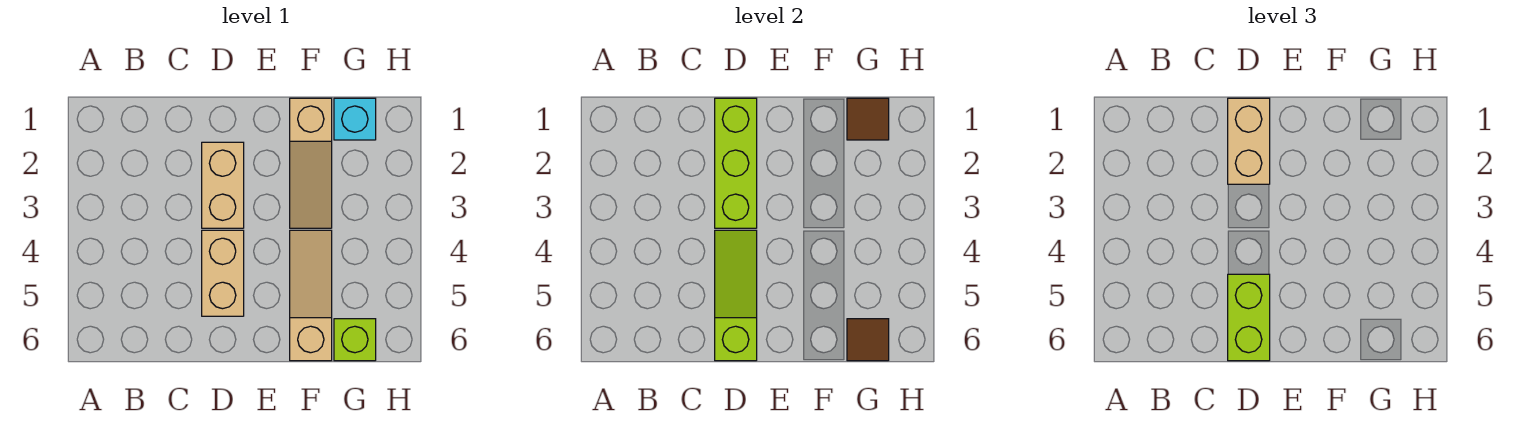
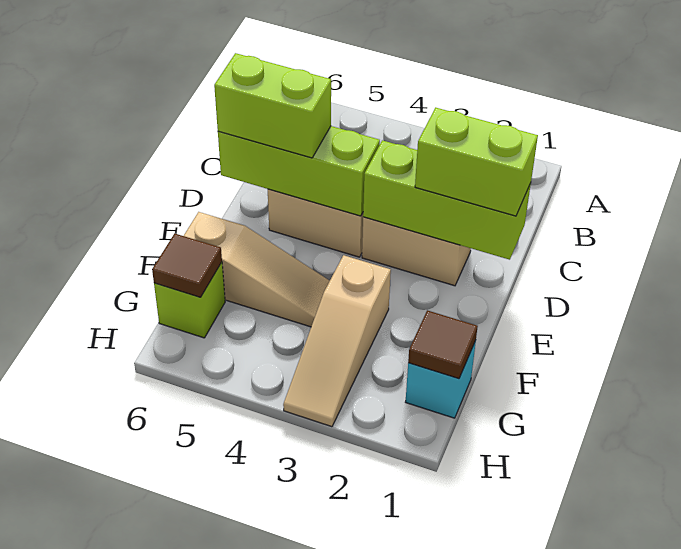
tan 1x2 brick [1228,98,1270,184] -> lime 1x2 brick [415,107,538,216]
lime 1x3 slope [715,230,757,361] -> lime 1x3 brick [218,126,380,216]
tan 1x3 slope [290,98,332,228] -> tan 1x3 slope turned to [283,255,391,427]

